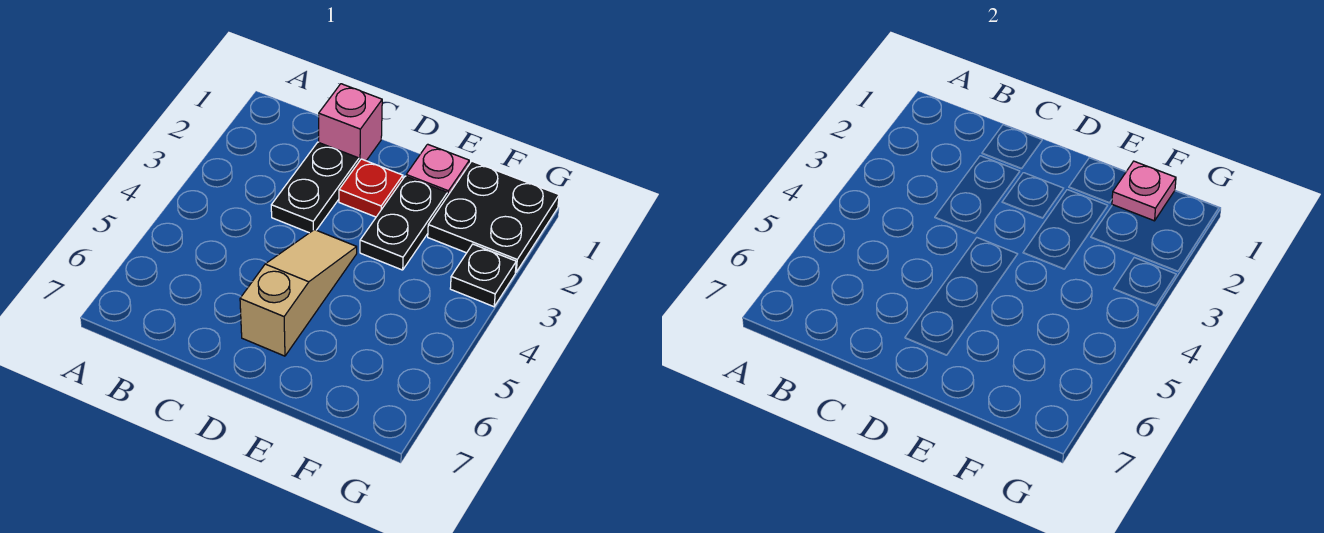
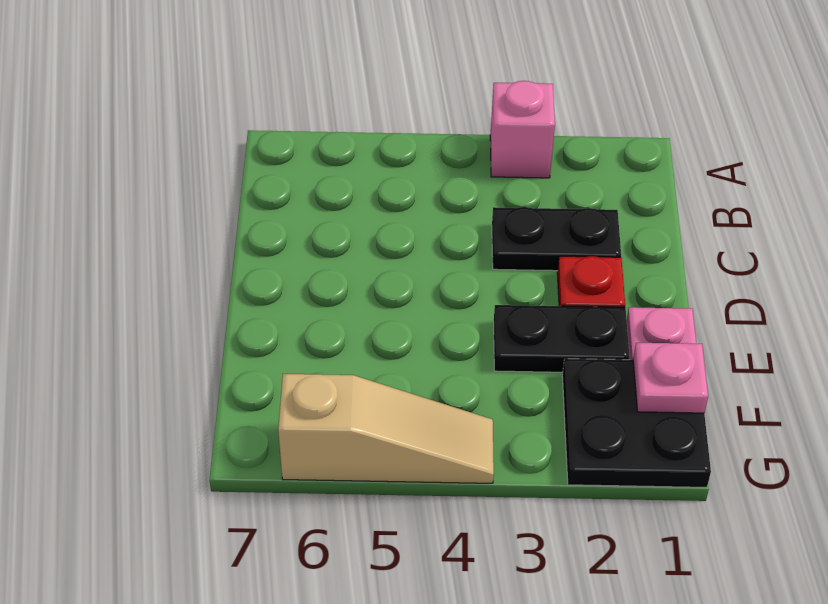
pink 1x1 brick [319,84,382,161] -> pink 1x1 brick moved to [490,81,555,178]
tan 1x3 slope [240,230,357,356] -> tan 1x3 slope moved to [278,374,494,483]
black 1x1 plate [450,244,516,307] -> none

